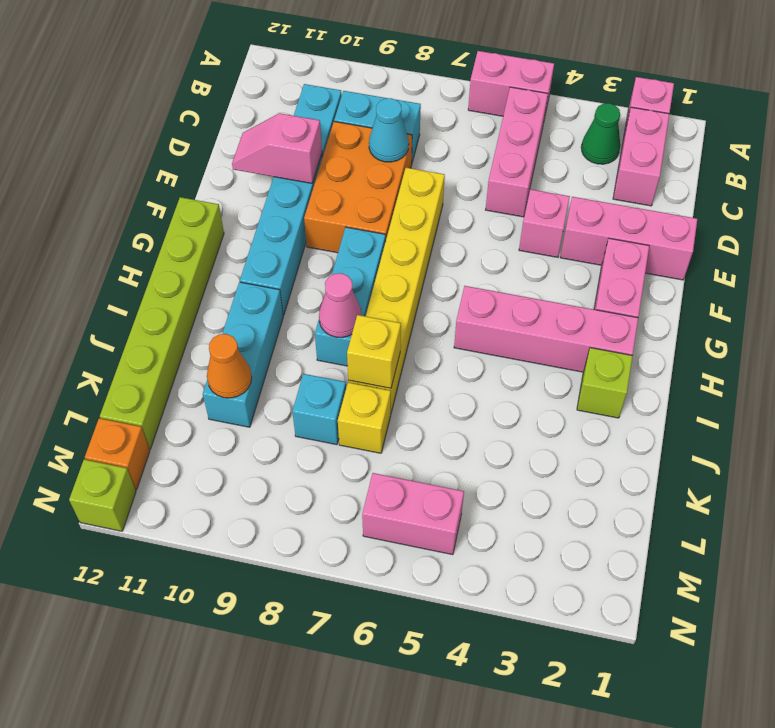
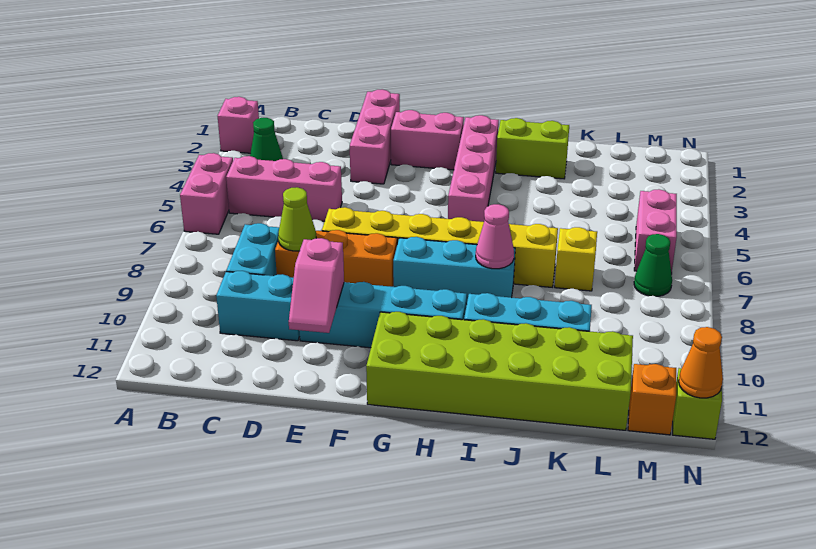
pink 1x2 brick [613,107,669,206] -> none
orange 2x3 brick [304,122,412,253] -> orange 1x3 brick [275,230,397,287]
cyan 1x1 cone [369,98,409,162] -> lime 1x1 cone [278,187,316,251]
pink 1x1 brick [519,189,570,257] -> none
lime 1x6 brick [100,197,224,449] -> lime 2x6 brick [366,312,633,430]
lime 1x1 brick [577,348,633,418] -> lime 1x2 brick [496,118,569,179]
yellow 1x1 brick [347,315,401,388] -> none
cyan 1x1 brick [292,374,346,445] -> none
orange 1x1 cone [207,334,252,398] -> orange 1x1 cone moved to [679,327,723,398]
none -> green 1x1 cone [634,234,672,296]

